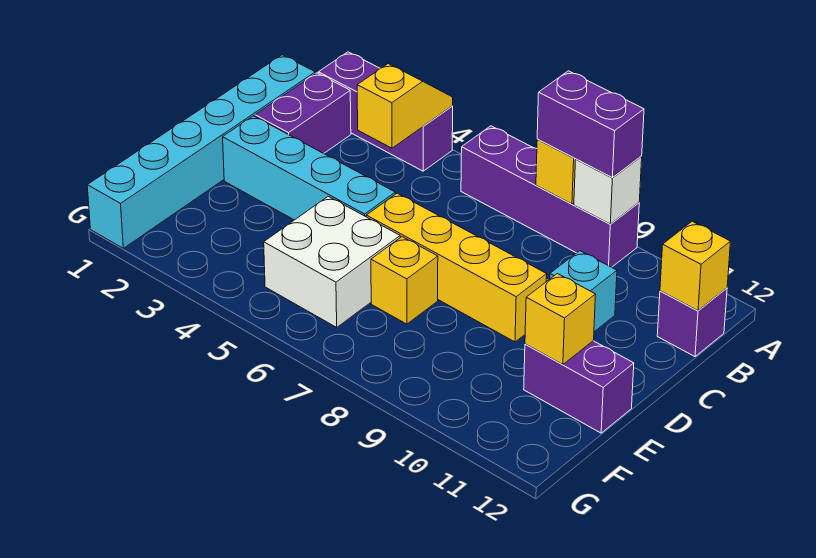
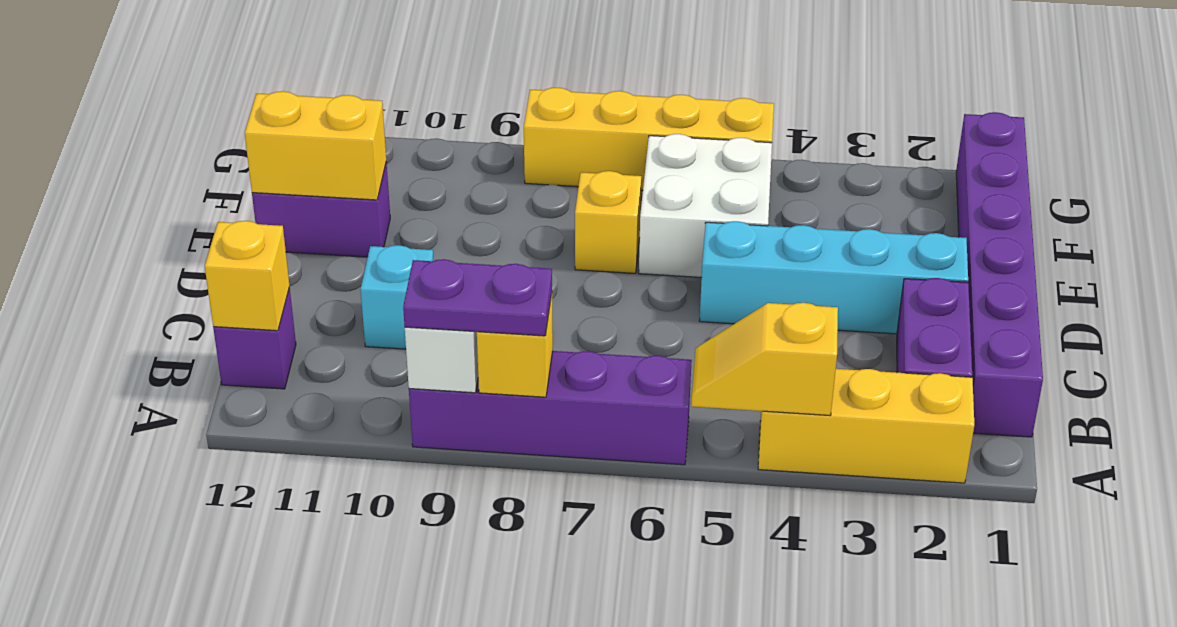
purple 1x3 brick [318,52,453,171] -> yellow 1x3 brick [758,369,974,483]
yellow 1x2 slope [357,64,453,148] -> yellow 1x2 slope turned to [691,303,838,415]
purple 1x2 brick [537,71,644,178] -> purple 1x2 plate [403,259,552,336]
cyan 1x6 brick [87,55,315,248] -> purple 1x6 brick [956,112,1043,437]
yellow 1x4 brick [366,193,547,342] -> yellow 1x4 brick moved to [524,88,774,190]
yellow 1x1 brick [525,274,596,365] -> yellow 1x2 brick [245,91,386,200]

